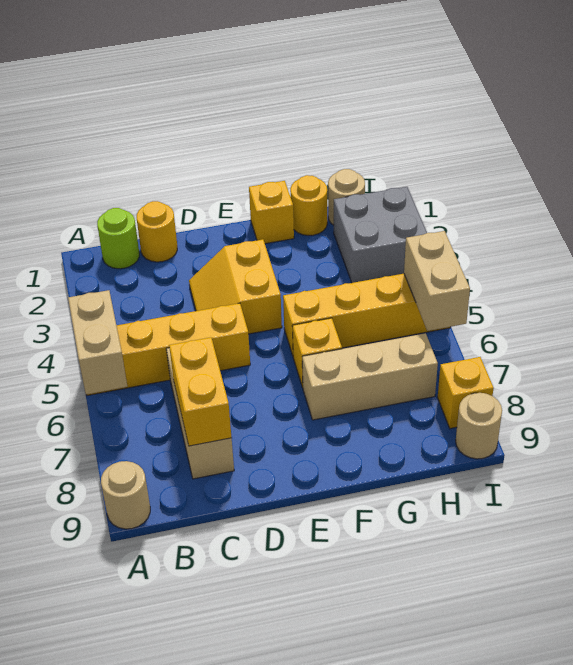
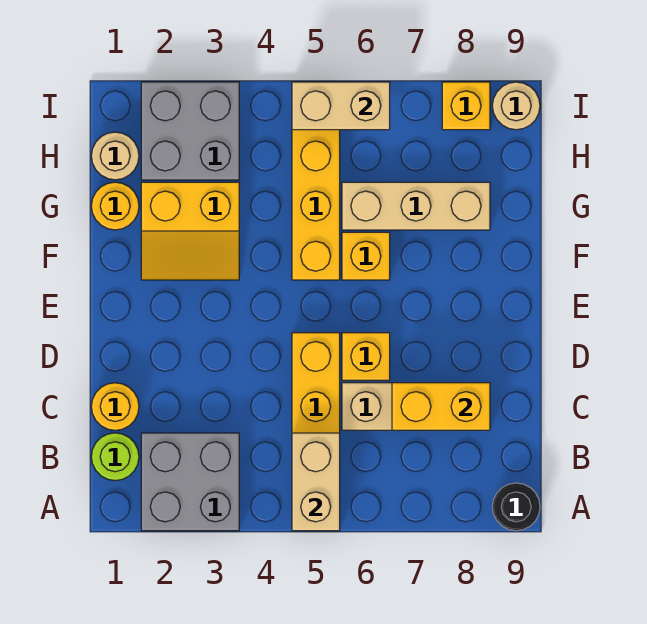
none -> grey 2x2 brick [141,433,239,531]
tan 1x2 brick [68,290,127,395] -> tan 1x2 brick turned to [292,433,340,531]
tan 1x1 round brick [101,461,150,529] -> black 1x1 round brick [492,483,540,531]
yellow 2x2 slope [189,239,282,334] -> yellow 2x2 slope moved to [141,182,239,280]
yellow 1x1 brick [249,181,294,244] -> yellow 1x1 brick moved to [342,333,390,380]
tan 1x3 brick [302,333,438,420] -> tan 1x3 brick turned to [342,182,490,230]

